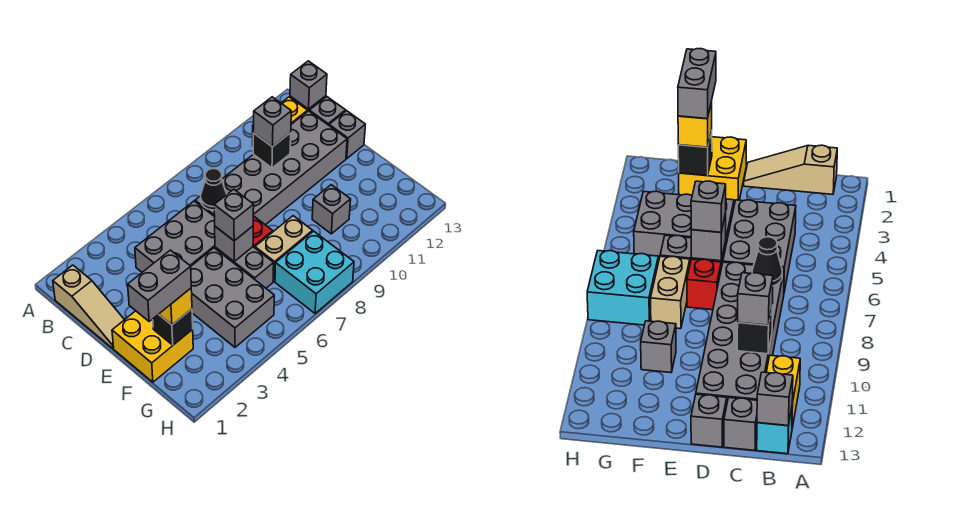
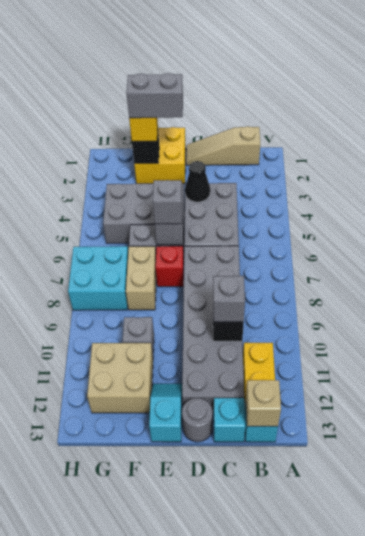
grey 1x1 brick [290,61,327,109] -> tan 1x1 brick [246,380,281,426]
black 1x1 cone [201,169,227,210] -> black 1x1 cone moved to [185,161,210,202]
grey 1x1 brick [309,97,346,125] -> cyan 1x1 brick [214,398,245,442]
grey 1x1 brick [329,111,366,158] -> grey 1x1 round brick [182,398,213,442]
none -> cyan 1x2 slope [149,384,182,442]
grey 1x2 brick [128,250,191,321] -> grey 1x2 brick turned to [126,73,183,118]
none -> tan 2x2 brick [87,343,153,413]

